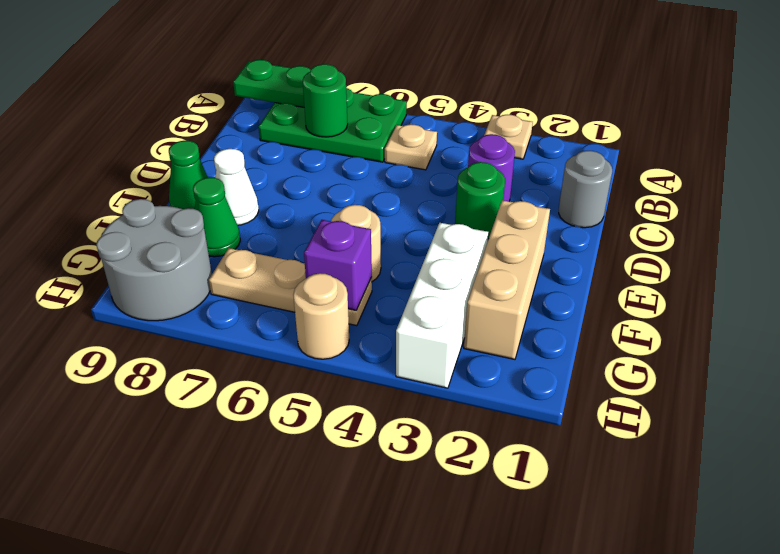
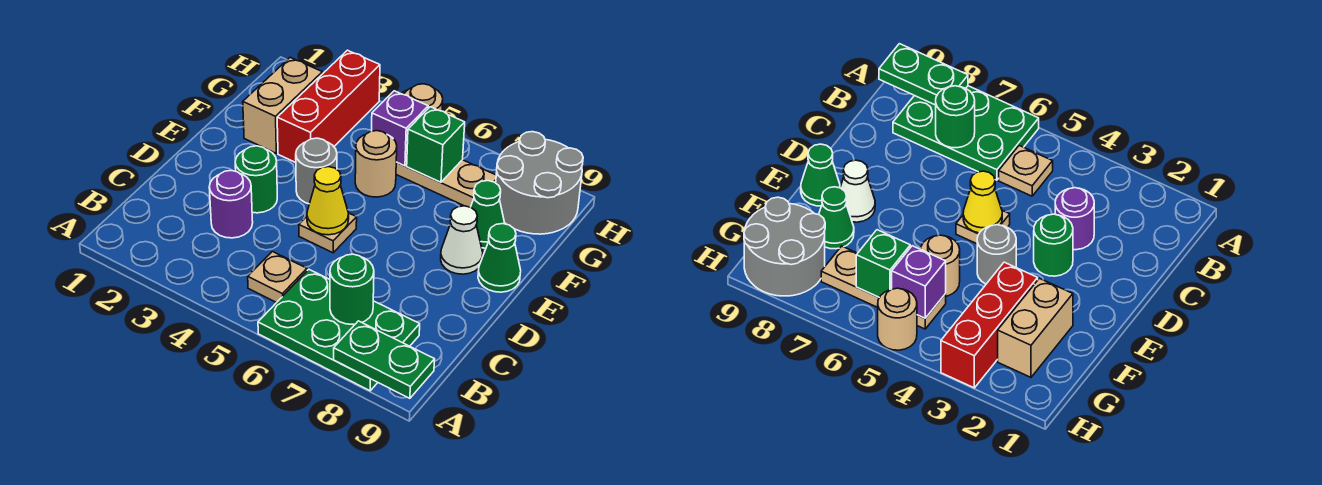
tan 1x1 plate [484,115,533,159] -> tan 1x1 plate moved to [299,213,357,253]
grey 1x1 round brick [559,151,612,228] -> grey 1x1 round brick moved to [296,138,337,204]
none -> yellow 1x1 cone [307,167,349,235]
tan 1x3 brick [464,200,550,359] -> tan 1x2 brick [243,58,322,153]
white 1x3 brick [396,223,488,388] -> red 1x3 brick [277,50,380,163]
none -> green 1x1 brick [407,107,465,182]

